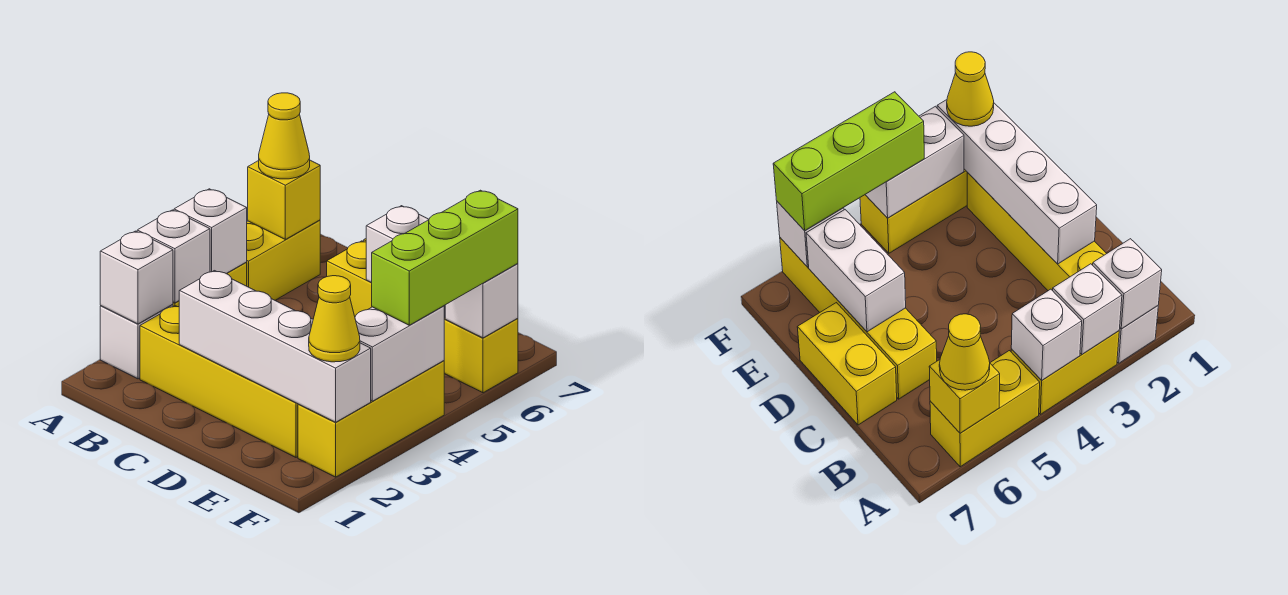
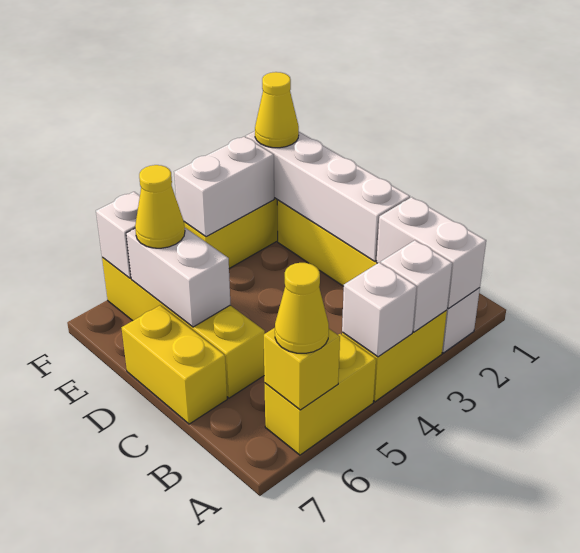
white 1x1 brick [100,231,173,324] -> white 1x2 brick [376,197,486,308]
none -> yellow 1x1 cone [135,165,185,248]
lime 1x3 brick [372,190,518,325] -> none

